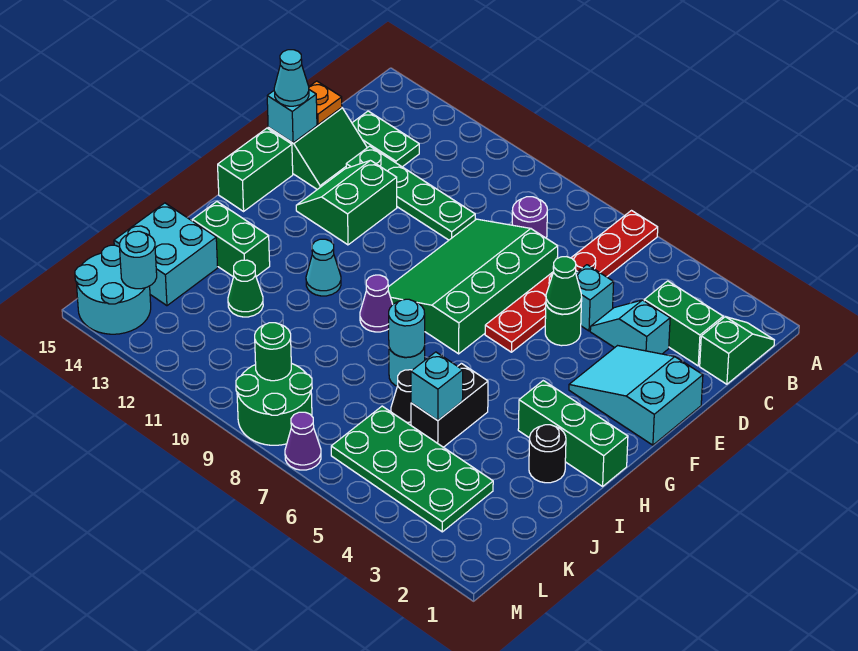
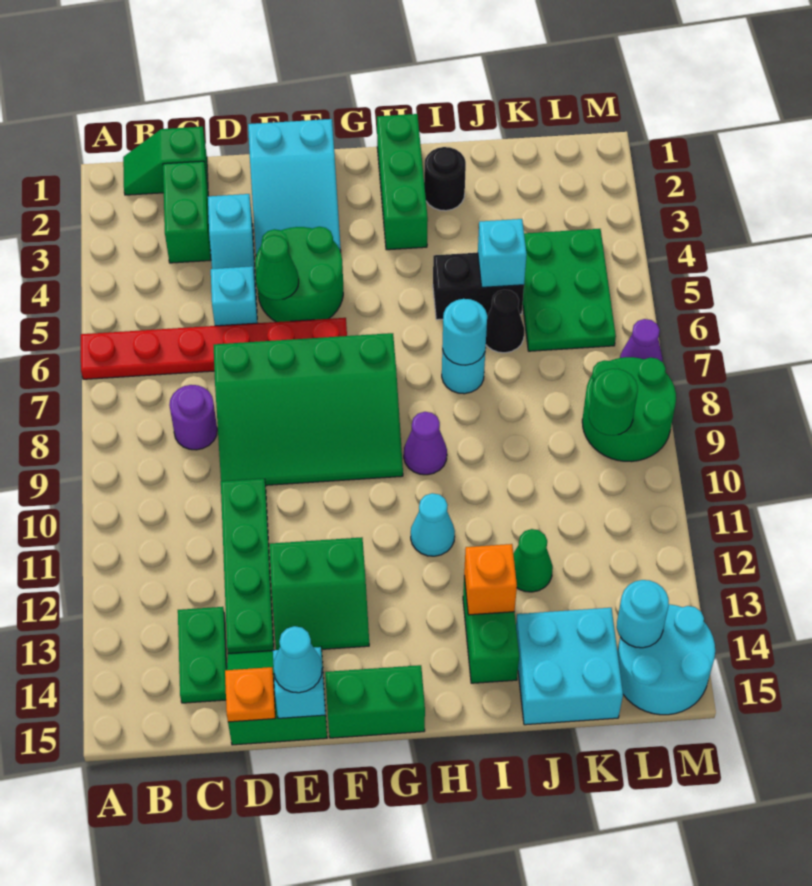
green 1x1 round brick [545,305,581,346] -> green 2x2 round brick [255,227,343,322]
none -> orange 1x1 brick [464,544,517,615]
green 2x4 plate [331,406,493,532] -> green 2x3 plate [523,229,616,351]

